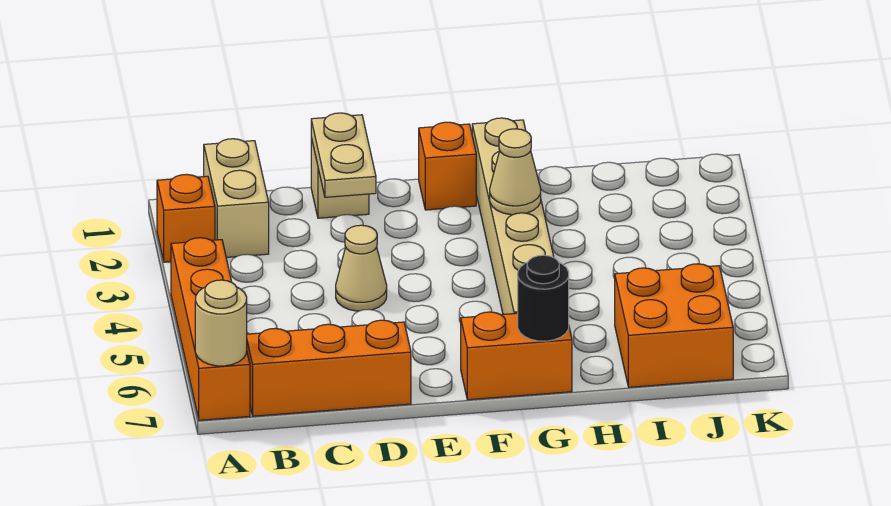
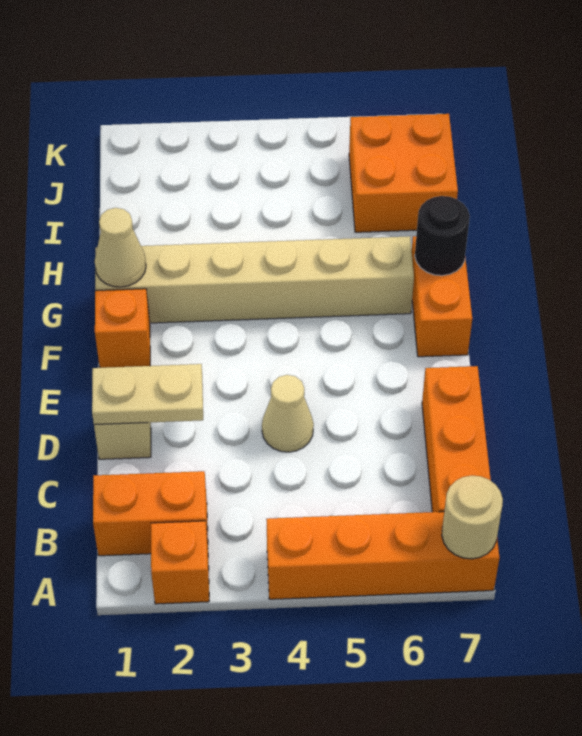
tan 1x2 brick [204,139,269,257] -> orange 1x2 brick [93,471,208,556]
tan 1x1 cone [490,129,541,215] -> tan 1x1 cone moved to [95,208,146,287]

